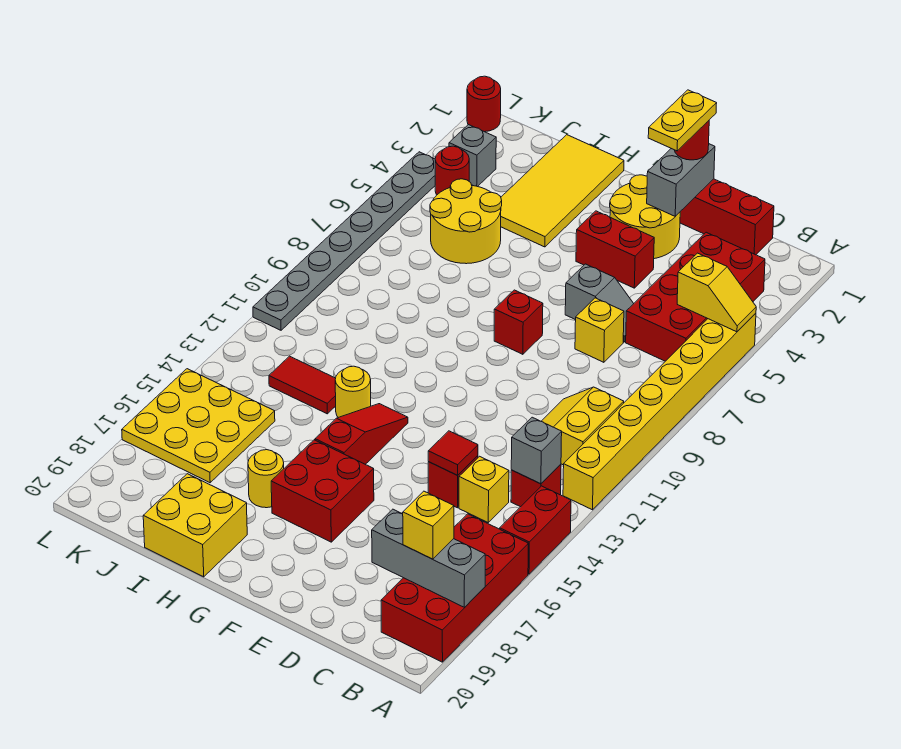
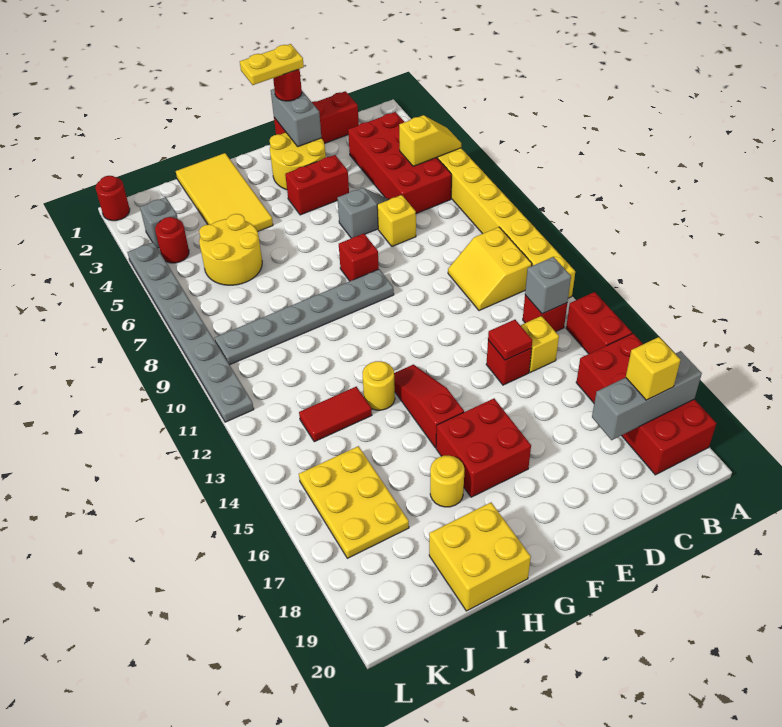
yellow 1x2 plate [648,90,717,151] -> yellow 1x2 plate turned to [240,44,304,85]
none -> grey 1x6 plate [215,269,394,365]
yellow 3x3 plate [122,369,275,483] -> yellow 2x3 plate [299,446,409,558]

